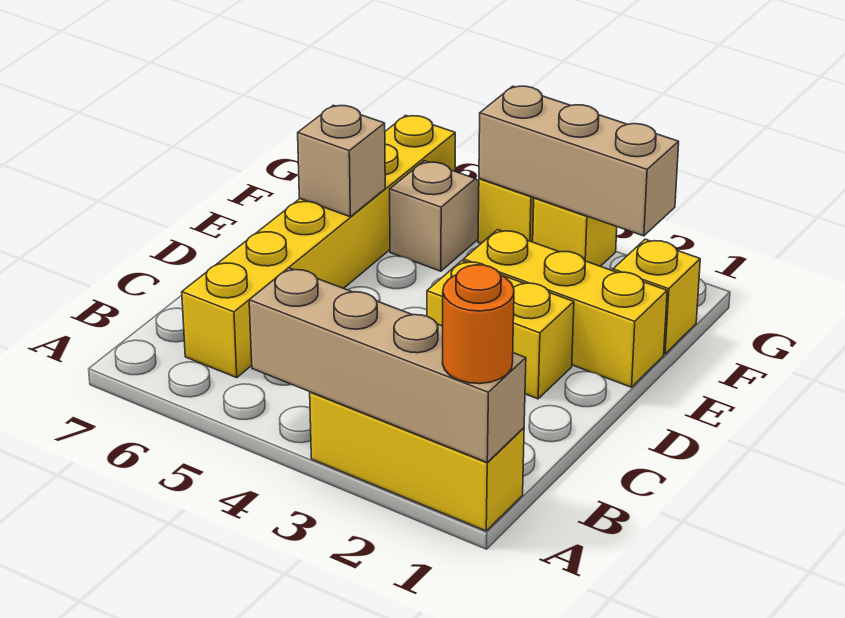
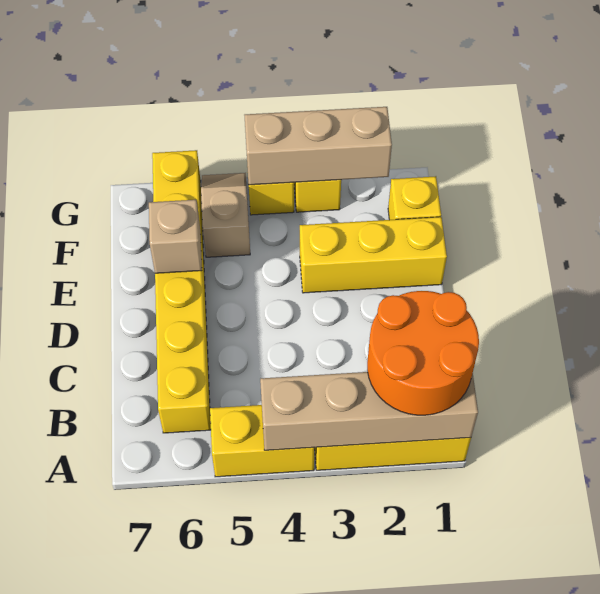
orange 1x1 round brick [442,265,514,384] -> orange 2x2 round brick [367,291,479,415]
yellow 1x2 brick [427,261,574,399] -> yellow 1x2 brick moved to [210,405,314,477]

